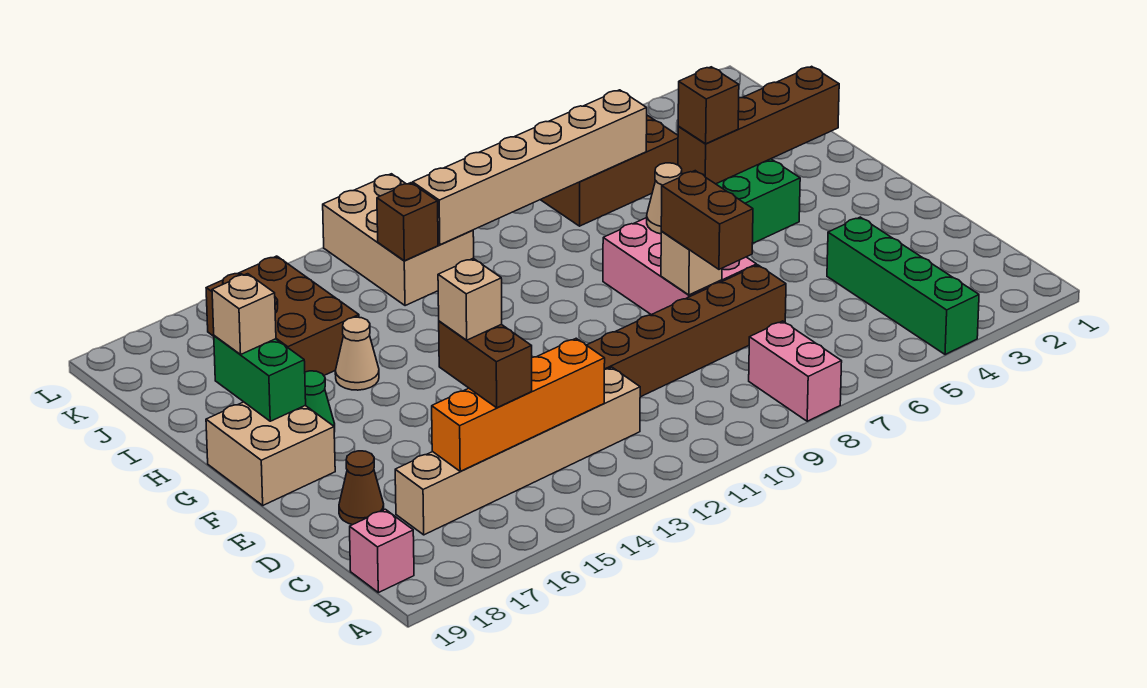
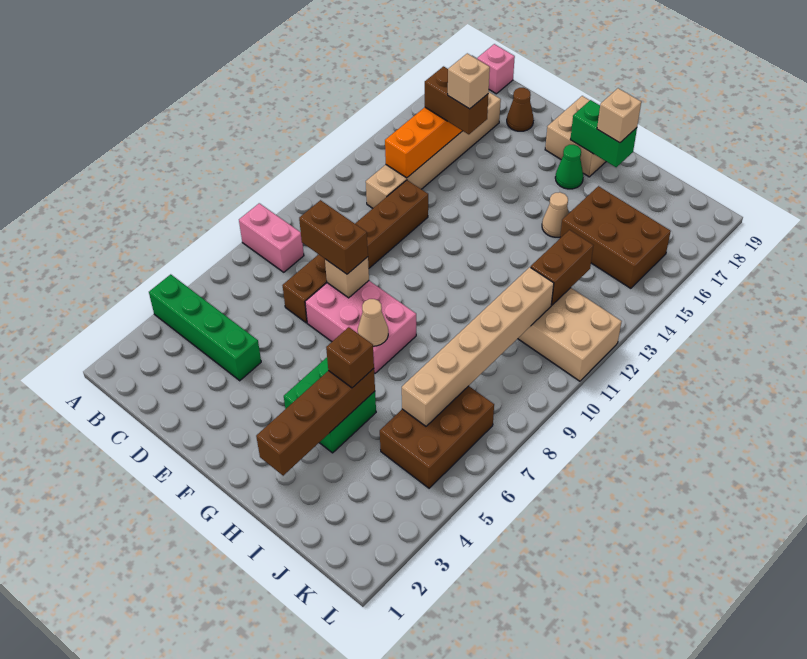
brown 1x1 brick [377,183,438,261] -> brown 1x2 brick [531,230,593,305]

